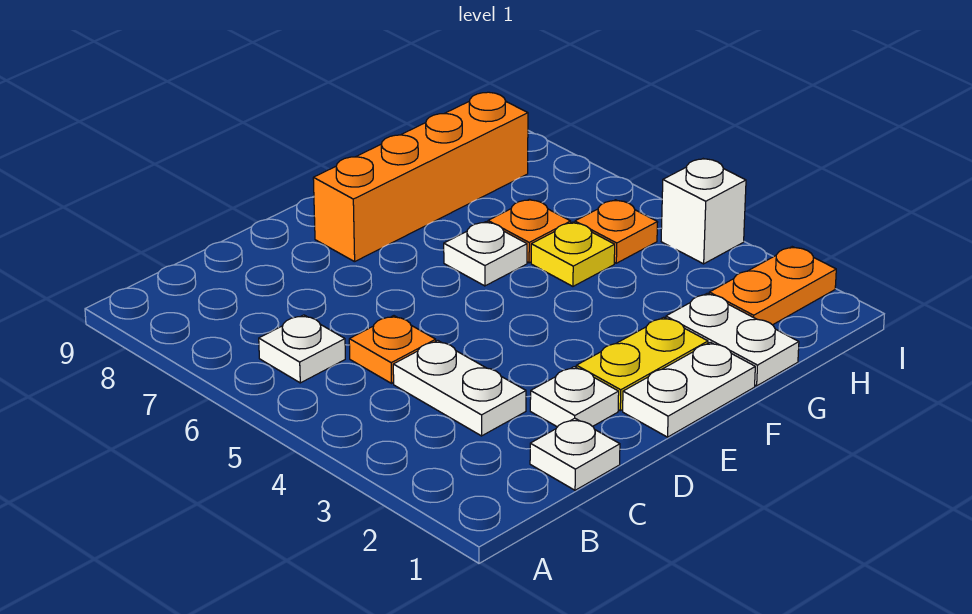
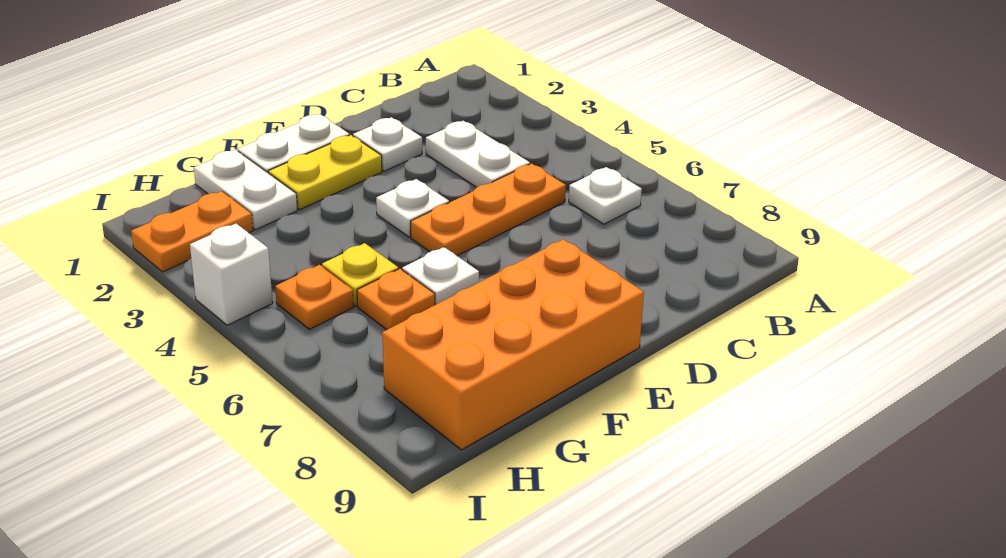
white 1x1 plate [530,418,620,490] -> white 1x1 plate moved to [376,179,449,237]
orange 1x1 plate [349,316,436,383] -> orange 1x3 plate [411,164,566,256]
orange 1x4 brick [313,92,528,262] -> orange 2x4 brick [382,239,644,450]

